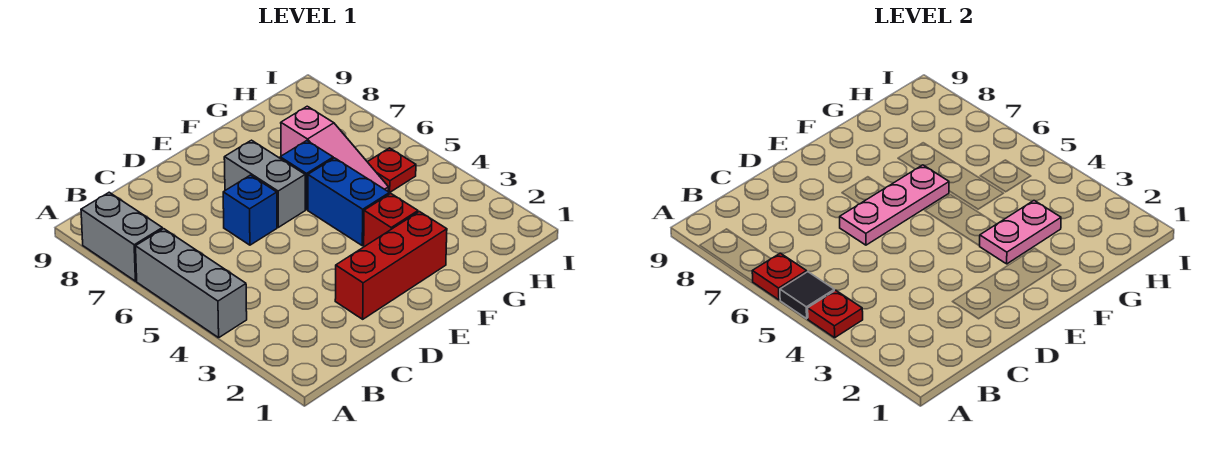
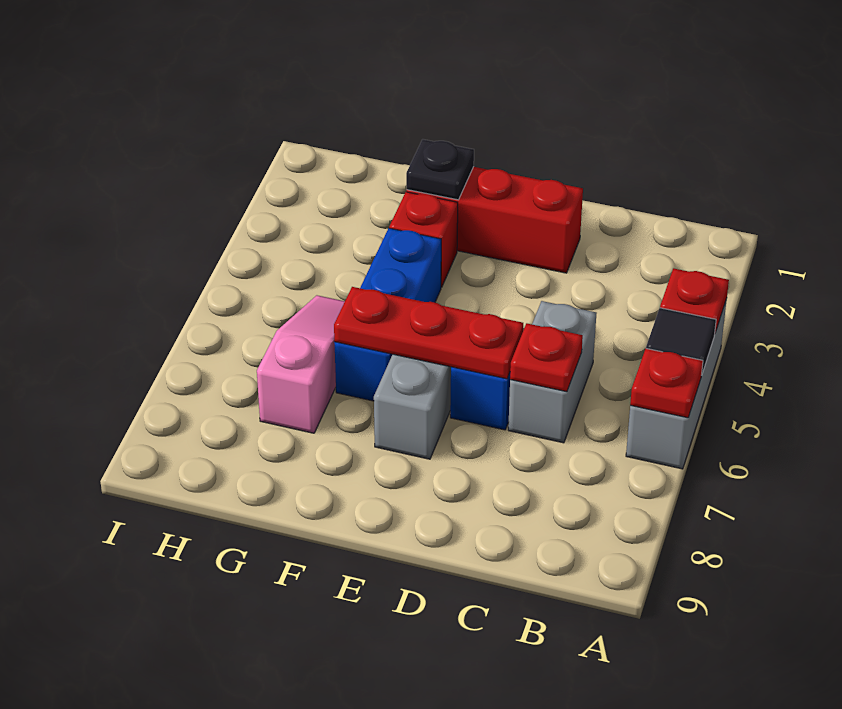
grey 1x2 brick [81,192,162,281] -> grey 1x2 brick moved to [508,301,596,443]
pink 1x3 plate [840,165,949,245] -> red 1x3 plate [334,287,523,379]
none -> black 1x1 plate [406,139,474,200]
pink 1x2 plate [979,201,1061,264] -> none
red 1x1 plate [368,148,416,193] -> red 1x1 plate moved to [510,323,583,392]

